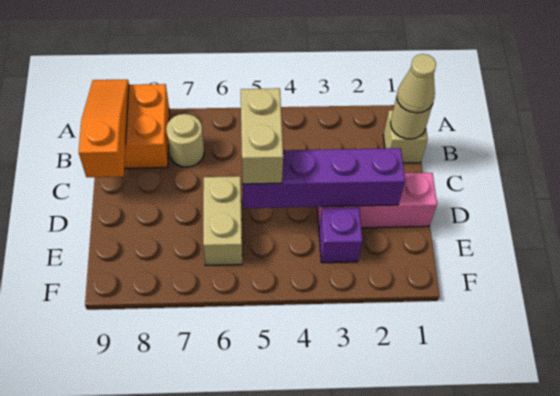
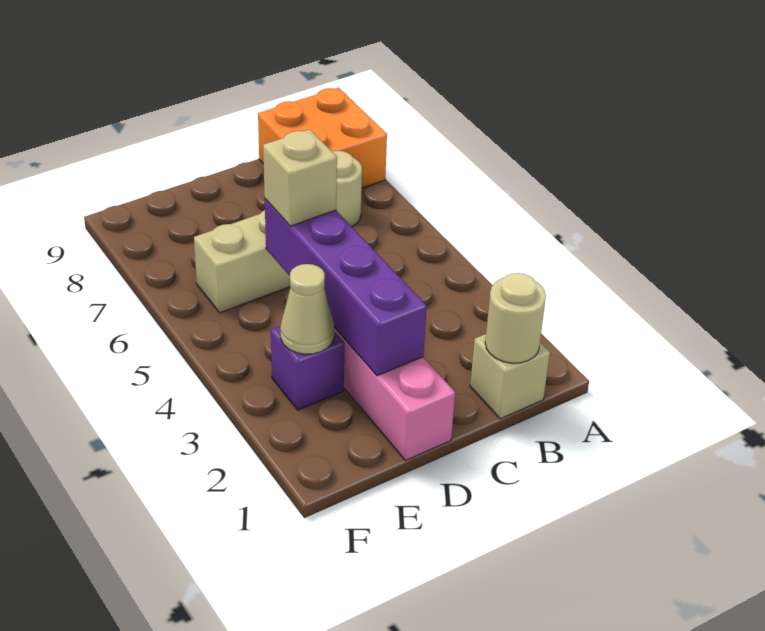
orange 1x3 slope [79,80,129,177] -> none
tan 1x1 cone [397,54,436,113] -> tan 1x1 cone moved to [280,264,334,354]
tan 1x2 brick [241,88,283,184] -> tan 1x1 brick [263,129,337,226]

